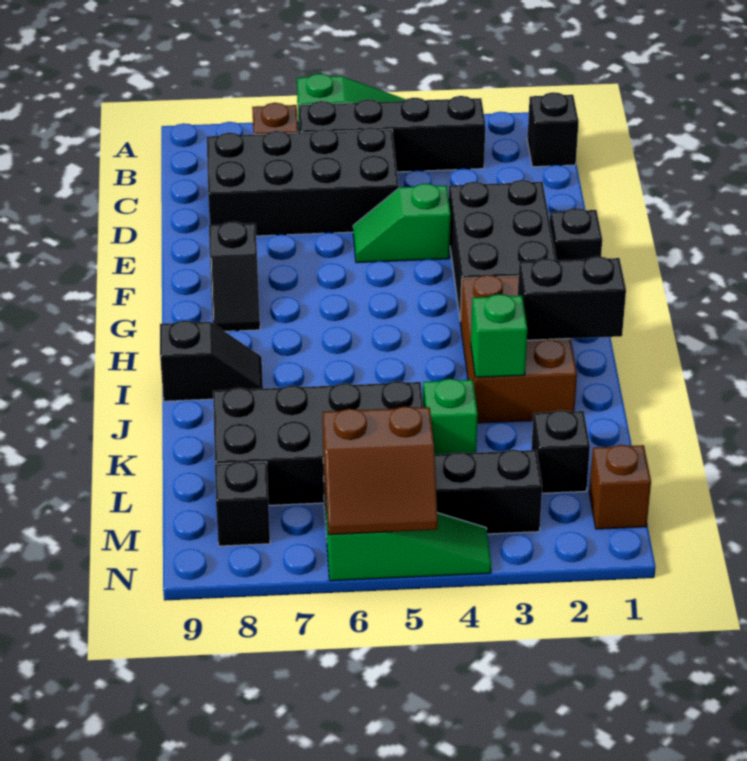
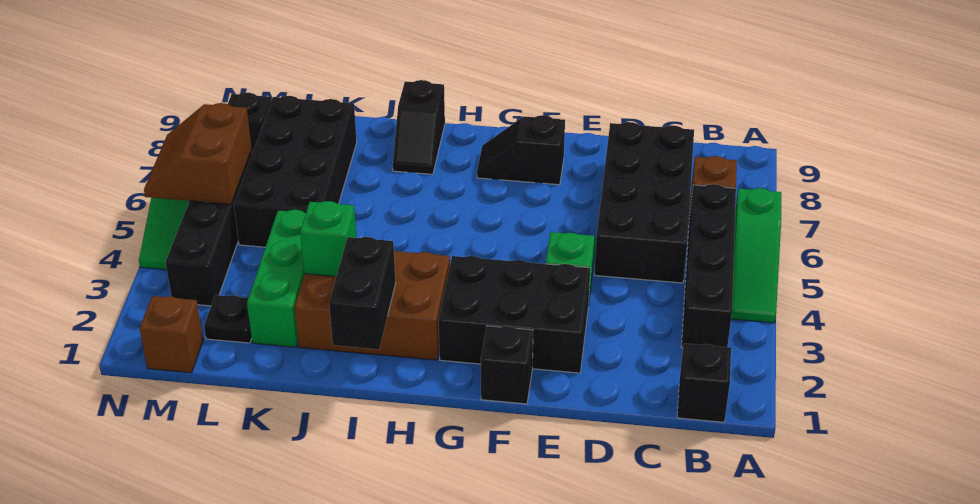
green 1x1 brick [423,379,478,454] -> green 1x3 brick [247,210,306,347]
black 1x1 brick [531,410,590,493] -> black 1x1 plate [204,295,252,343]

